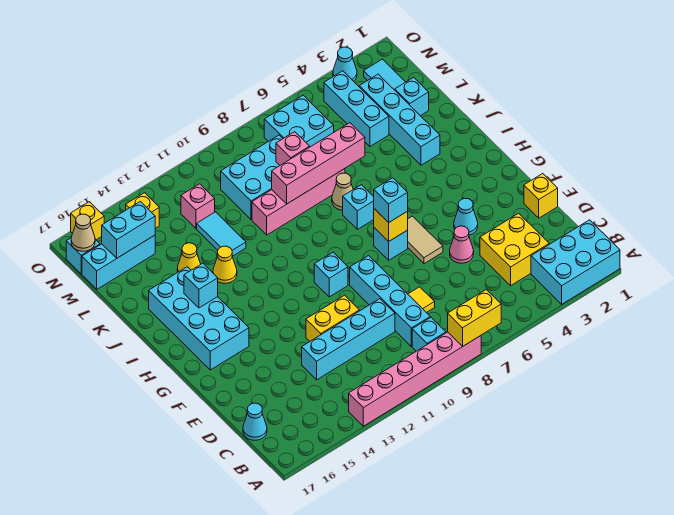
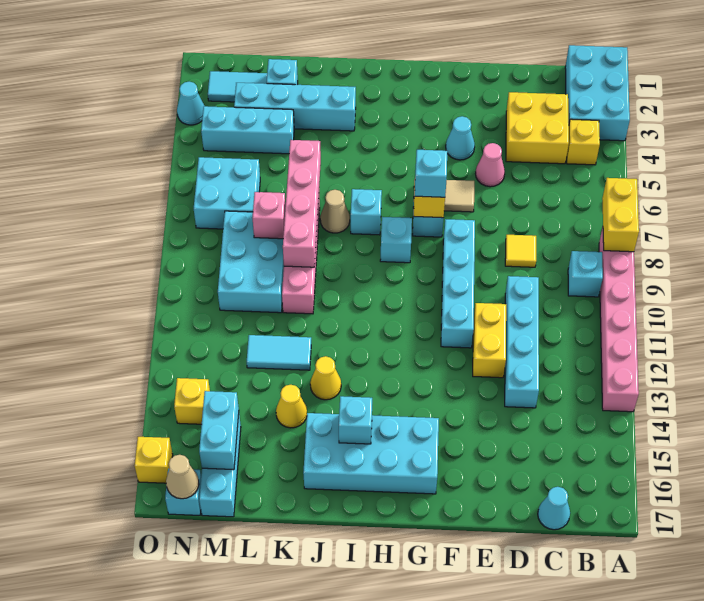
cyan 1x4 brick [350,256,430,347] -> cyan 1x4 brick turned to [441,219,475,348]
yellow 1x1 brick [524,174,558,218] -> yellow 1x1 brick moved to [567,119,600,165]
cyan 1x1 brick [314,252,348,297] -> cyan 1x1 brick moved to [380,217,412,263]
pink 1x1 brick [181,184,215,228] -> none

